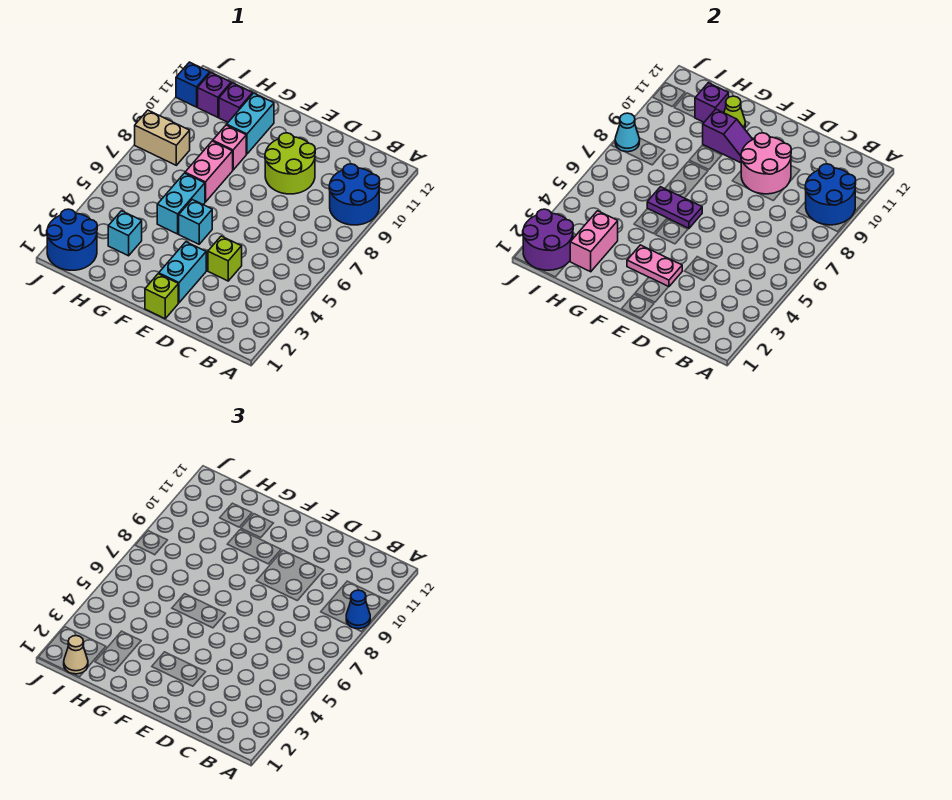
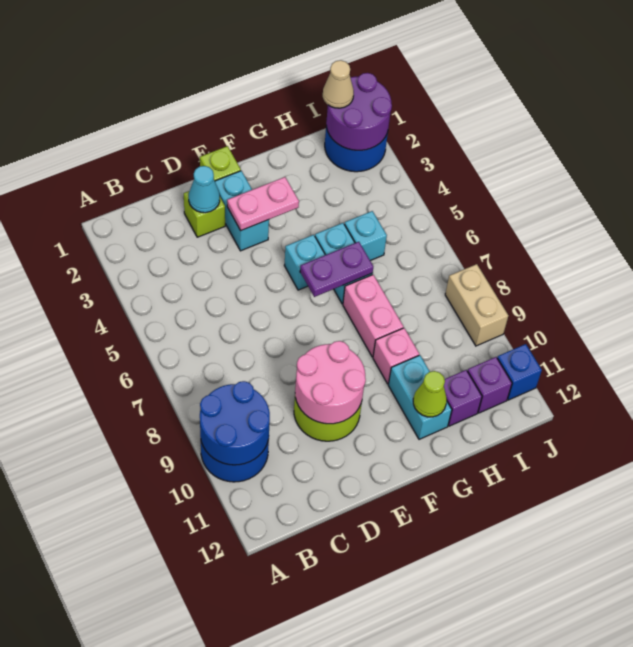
blue 1x1 cone [346,590,370,629] -> none
lime 1x1 brick [208,236,242,281] -> lime 1x1 brick moved to [184,191,225,237]
purple 1x2 slope [703,109,753,163] -> none
pink 1x2 brick [570,211,618,272] -> none
cyan 1x1 brick [108,211,142,256] -> cyan 1x1 brick moved to [344,211,387,261]
purple 1x1 brick [695,83,729,122] -> none
tan 1x2 brick [135,110,190,165] -> tan 1x2 brick turned to [445,264,508,346]
cyan 1x1 cone [615,113,640,152] -> cyan 1x1 cone moved to [189,166,220,213]

